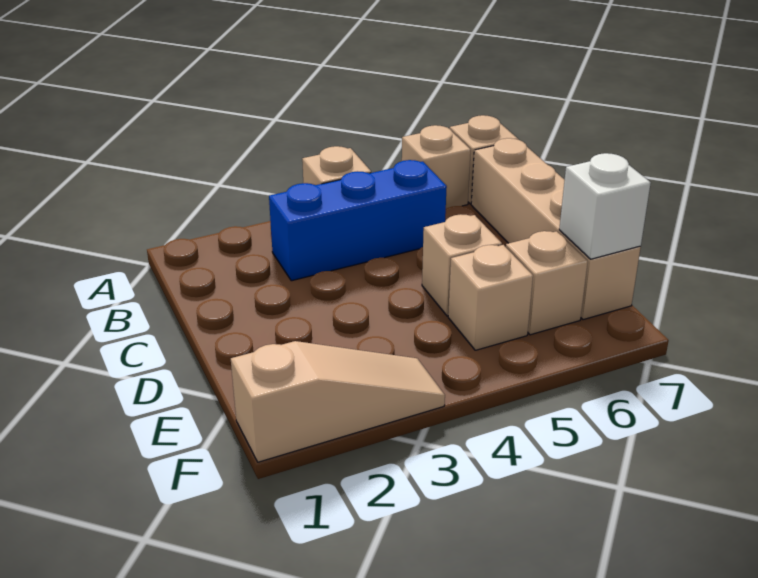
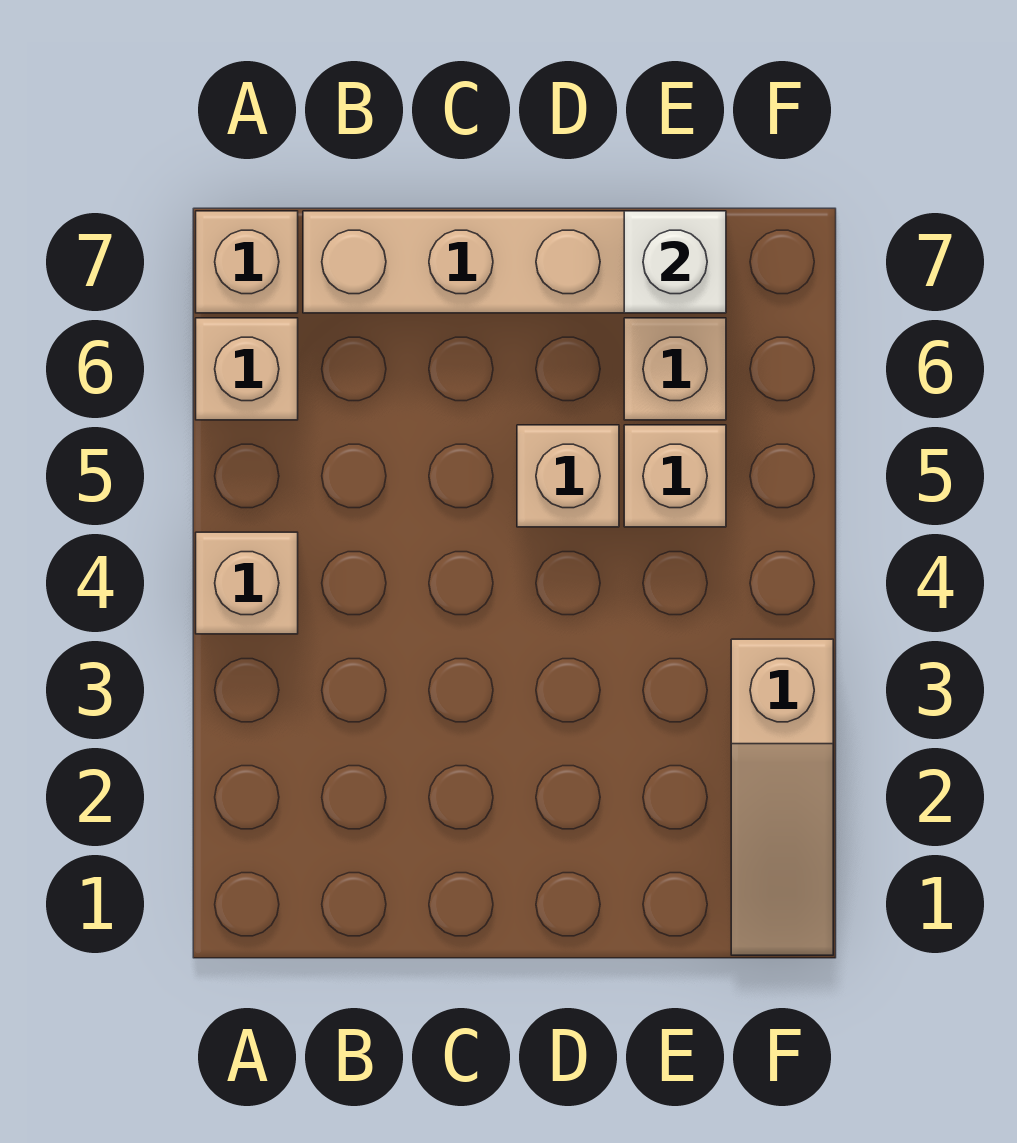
blue 1x3 brick [269,160,447,281] -> none
tan 1x3 slope [231,341,445,462] -> tan 1x3 slope turned to [731,639,833,955]

